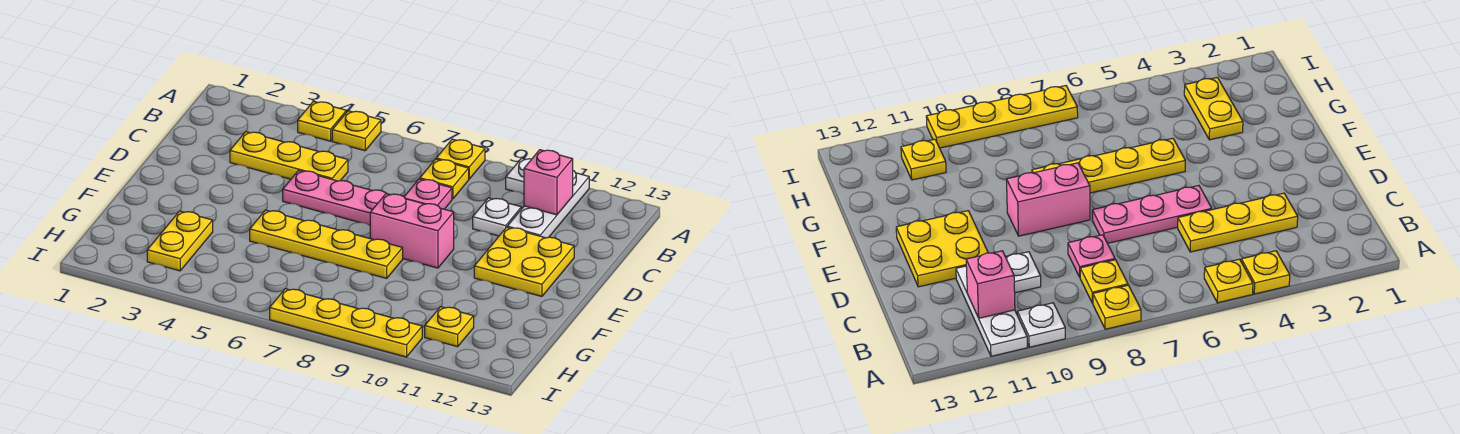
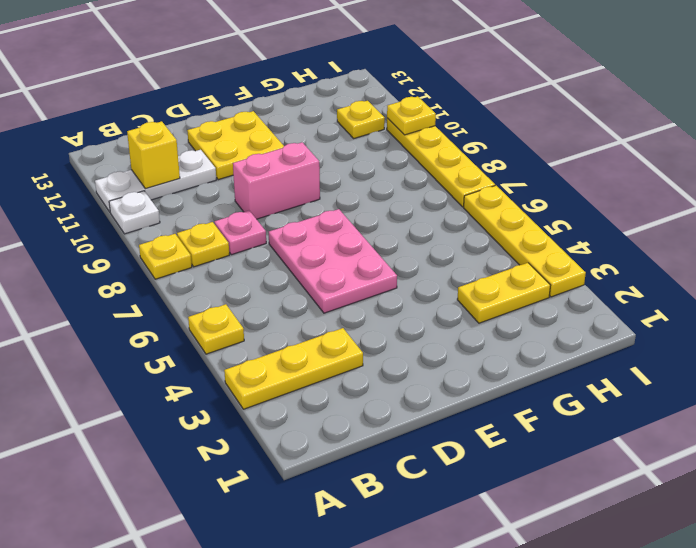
yellow 1x1 plate [298,101,346,141] -> yellow 1x1 plate moved to [387,96,436,135]
pink 1x1 brick [524,150,573,215] -> yellow 1x1 brick [127,121,180,189]
yellow 1x3 plate [230,132,348,181] -> yellow 1x3 plate turned to [224,328,363,409]
white 1x1 plate [473,198,521,236] -> none
pink 1x3 plate [283,170,386,225] -> pink 2x3 plate [269,209,397,313]
pink 1x2 brick [370,194,454,268] -> pink 1x2 brick turned to [233,142,320,219]
yellow 1x4 plate [250,210,403,278] -> yellow 1x4 plate moved to [464,186,586,297]

